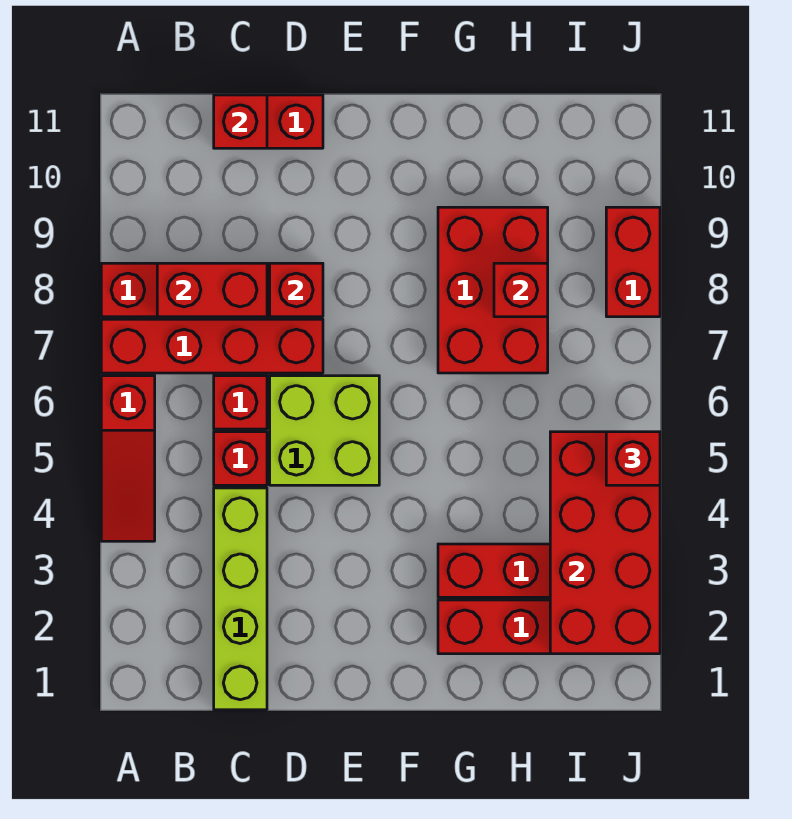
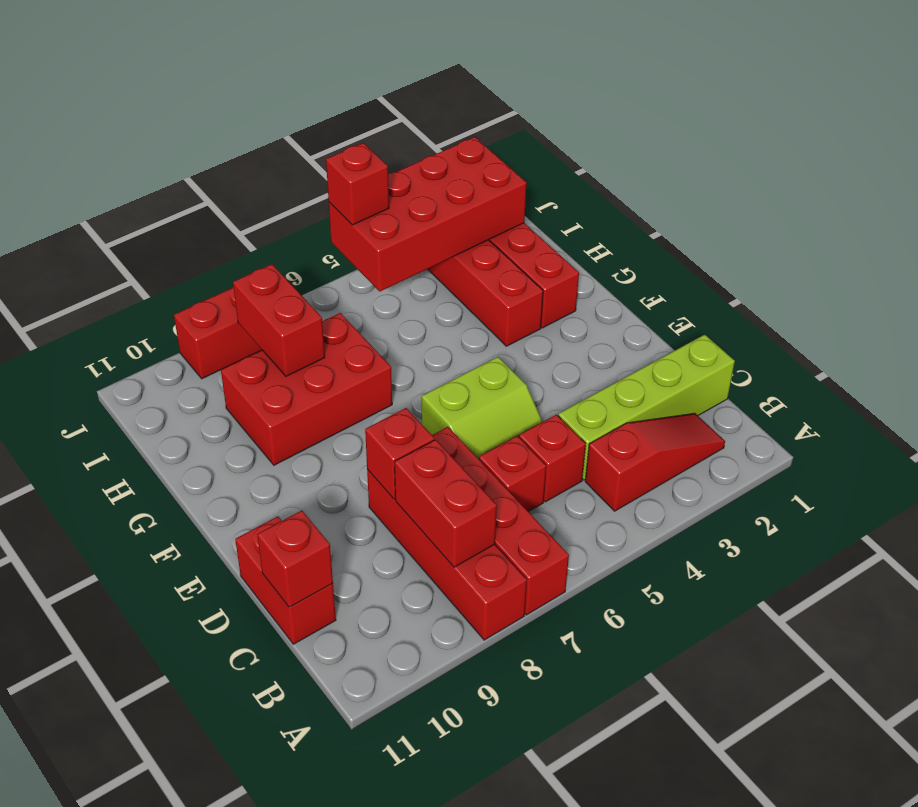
red 1x3 slope [101,376,155,541] -> red 1x3 slope moved to [585,413,725,511]
lime 2x2 brick [270,376,379,485] -> lime 2x2 slope [422,357,543,459]
red 1x1 brick [494,263,548,317] -> red 1x2 brick [233,264,325,376]

